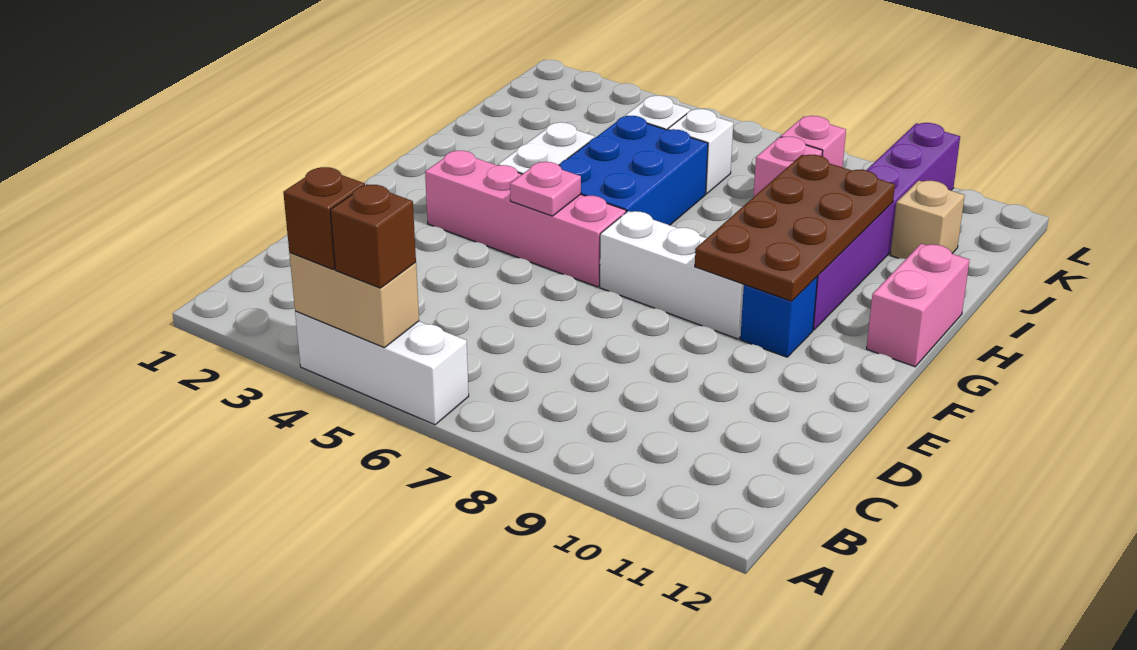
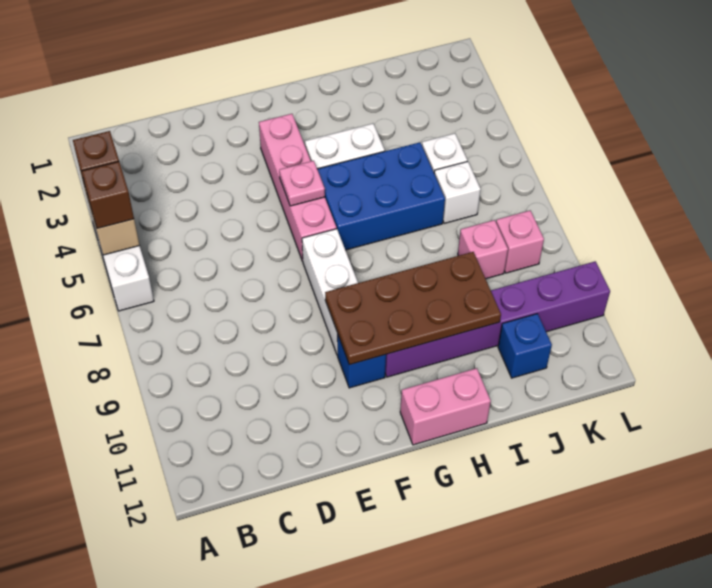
tan 1x1 brick [890,180,965,259] -> blue 1x1 brick [498,314,552,378]

